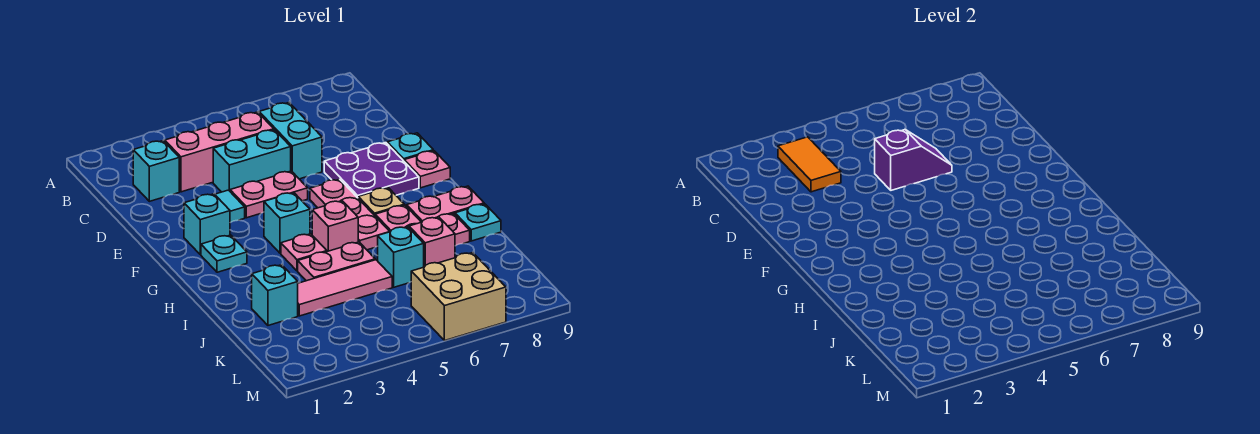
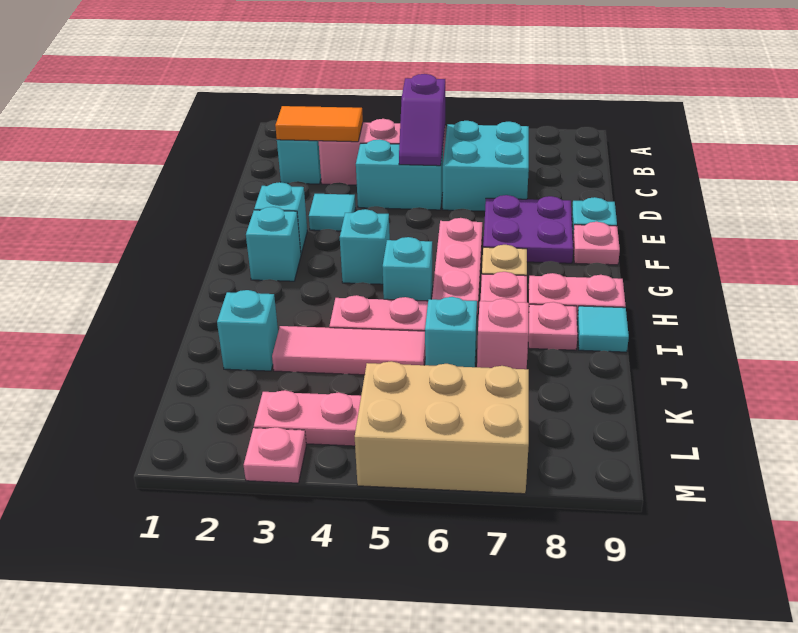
orange 1x2 tile [778,137,841,192] -> orange 1x2 tile turned to [275,106,363,142]
cyan 1x2 brick [259,103,322,179] -> cyan 2x2 brick [443,121,529,211]
purple 1x2 slope [875,130,952,190] -> purple 1x2 slope turned to [399,74,445,166]
pink 1x2 plate [230,171,308,218] -> pink 1x2 plate moved to [254,390,361,446]
cyan 1x1 plate [201,235,247,272] -> cyan 1x1 brick [246,207,301,281]
pink 1x1 plate [281,234,327,271] -> pink 1x1 plate moved to [244,427,306,483]
pink 1x1 brick [312,201,358,252] -> cyan 1x1 brick [382,237,433,301]
cyan 1x1 plate [455,204,501,241] -> cyan 1x1 tile [577,306,629,352]
tan 2x2 brick [411,253,506,341] -> tan 2x3 brick [355,361,529,494]

